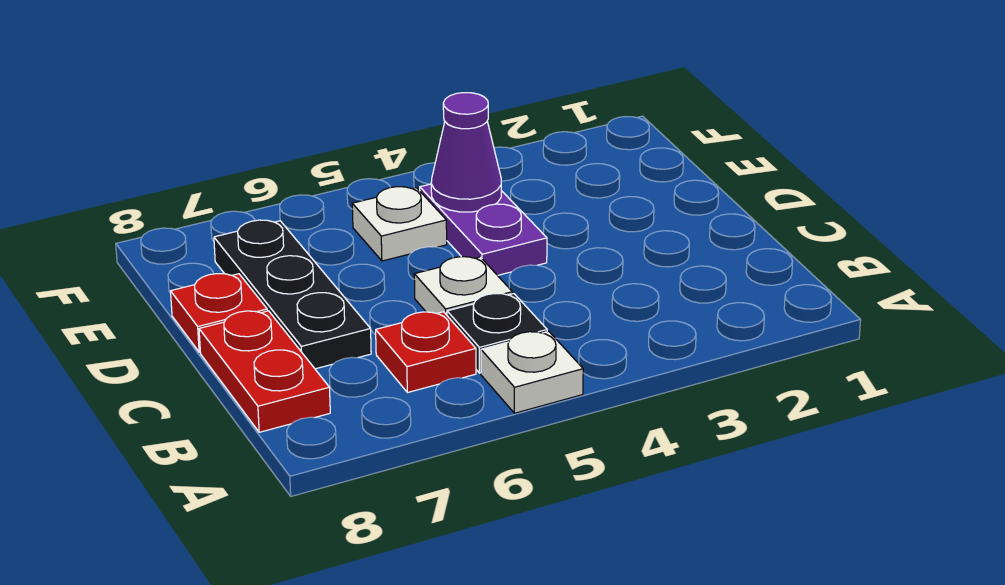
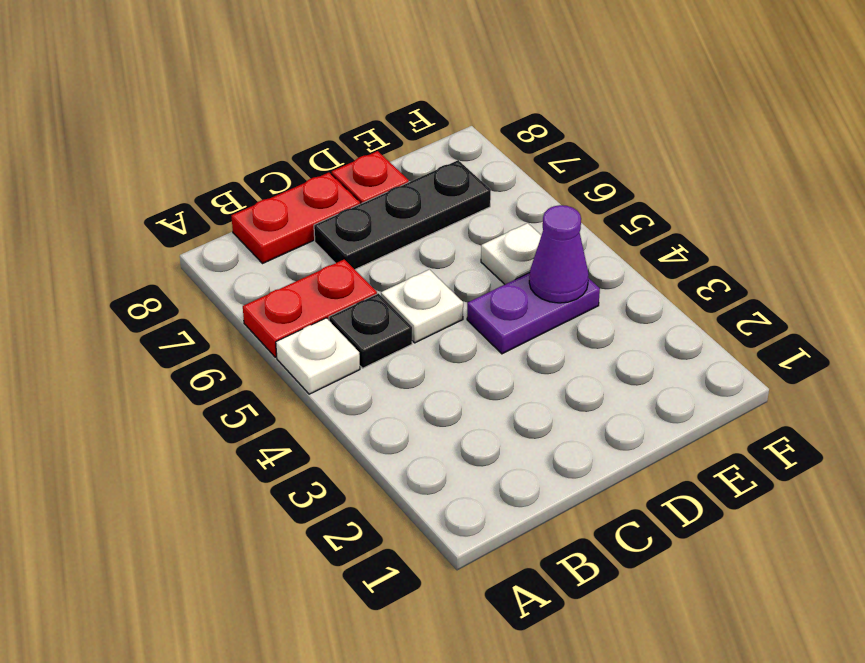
red 1x1 plate [376,312,476,393] -> red 1x2 plate [243,259,377,357]

